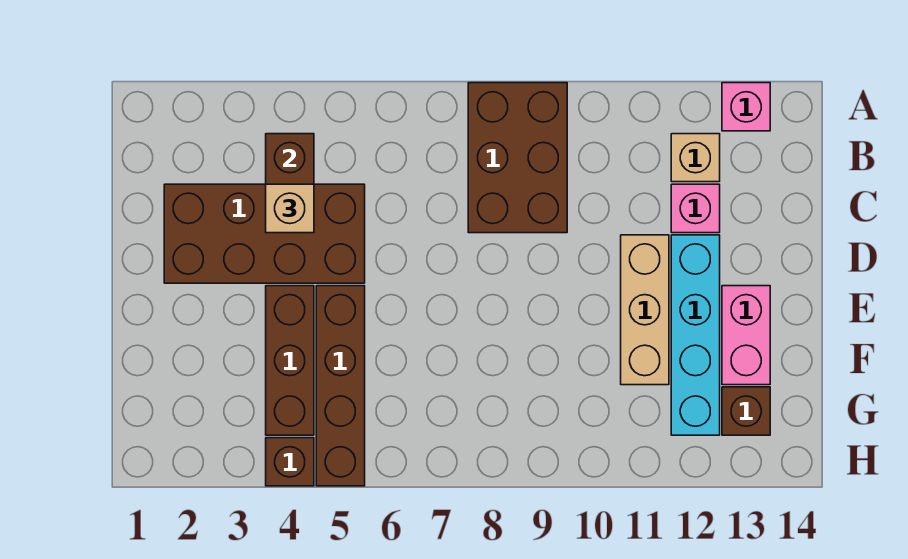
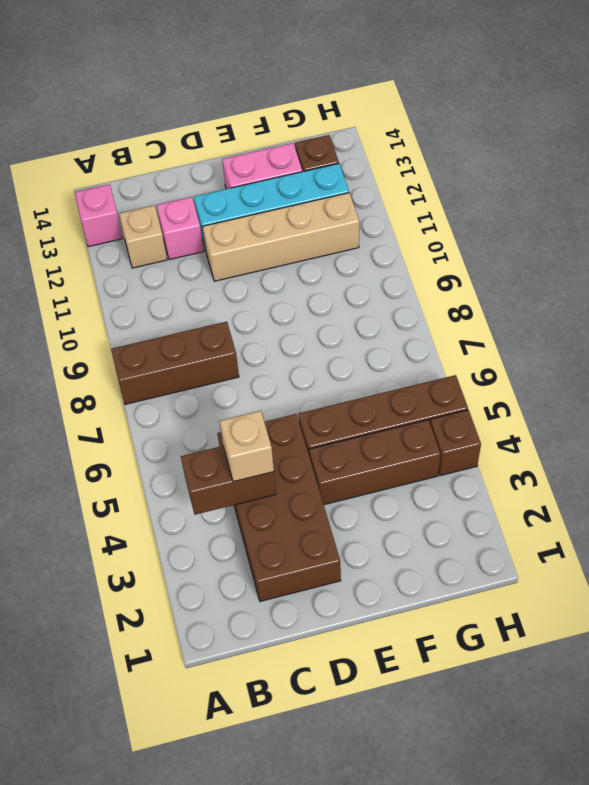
brown 2x3 brick [468,83,567,233] -> brown 1x3 brick [111,322,239,404]
tan 1x3 brick [621,235,669,385] -> tan 1x4 brick [202,193,359,281]

